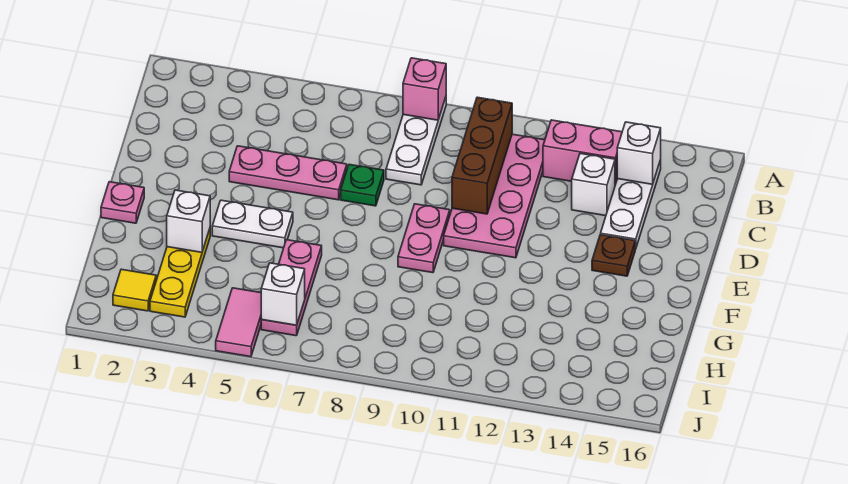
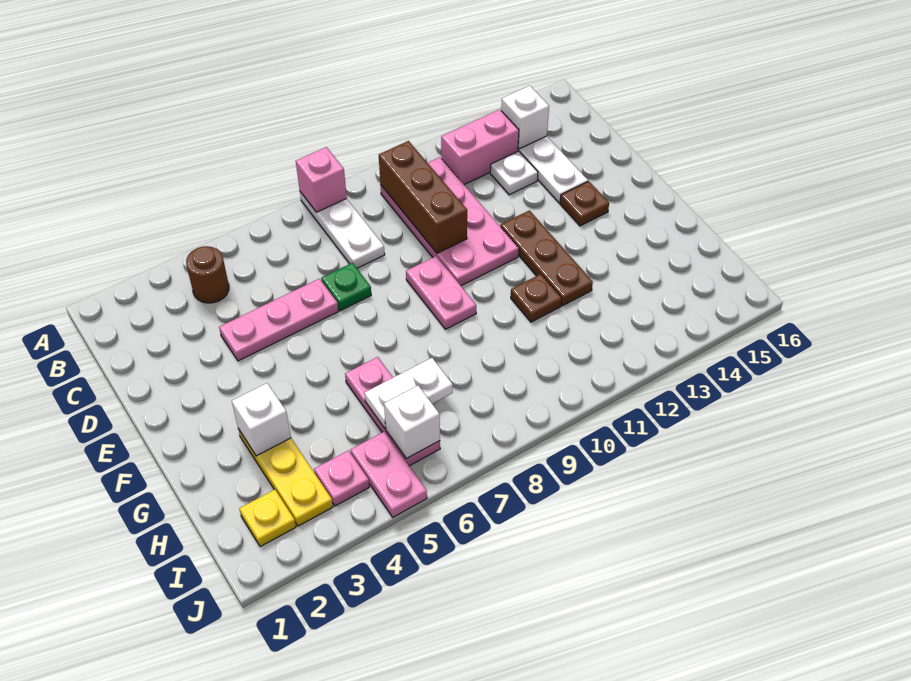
none -> brown 1x1 round brick [186,246,229,303]
white 1x1 brick [572,153,615,216] -> white 1x1 plate [490,151,538,195]
none -> brown 1x3 plate [500,210,593,306]
pink 1x1 plate [101,182,144,223] -> pink 1x1 plate moved to [314,451,369,506]
white 1x2 plate [212,200,293,248] -> white 1x2 plate moved to [364,358,453,429]
none -> brown 1x1 plate [511,274,562,322]
yellow 1x1 tile [113,269,156,311] -> yellow 1x1 plate [239,490,296,547]
pink 1x2 tile [216,288,261,357] -> pink 1x2 plate [350,432,427,517]

